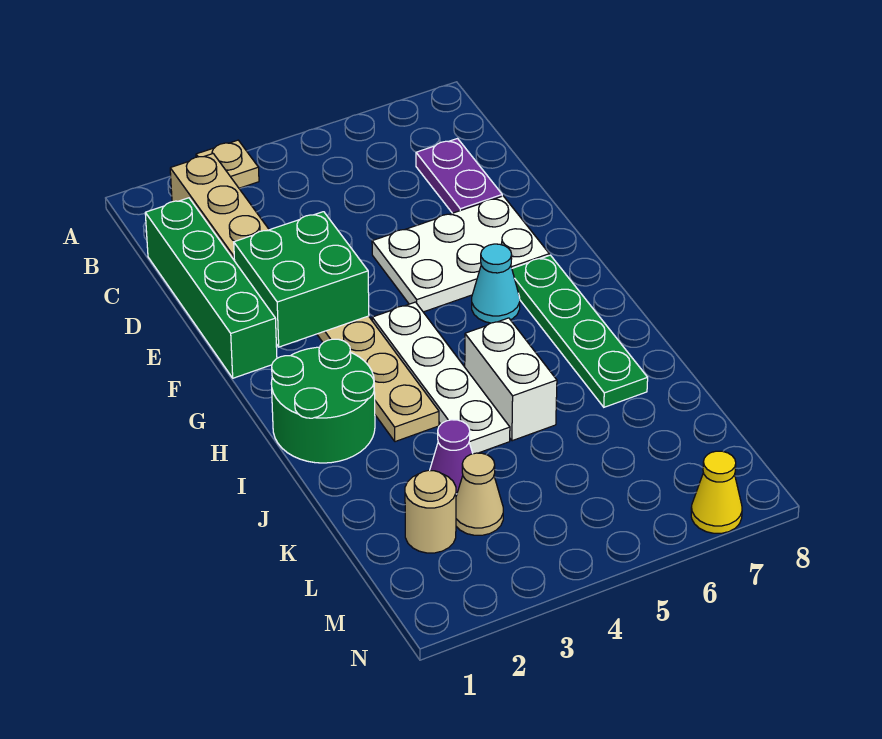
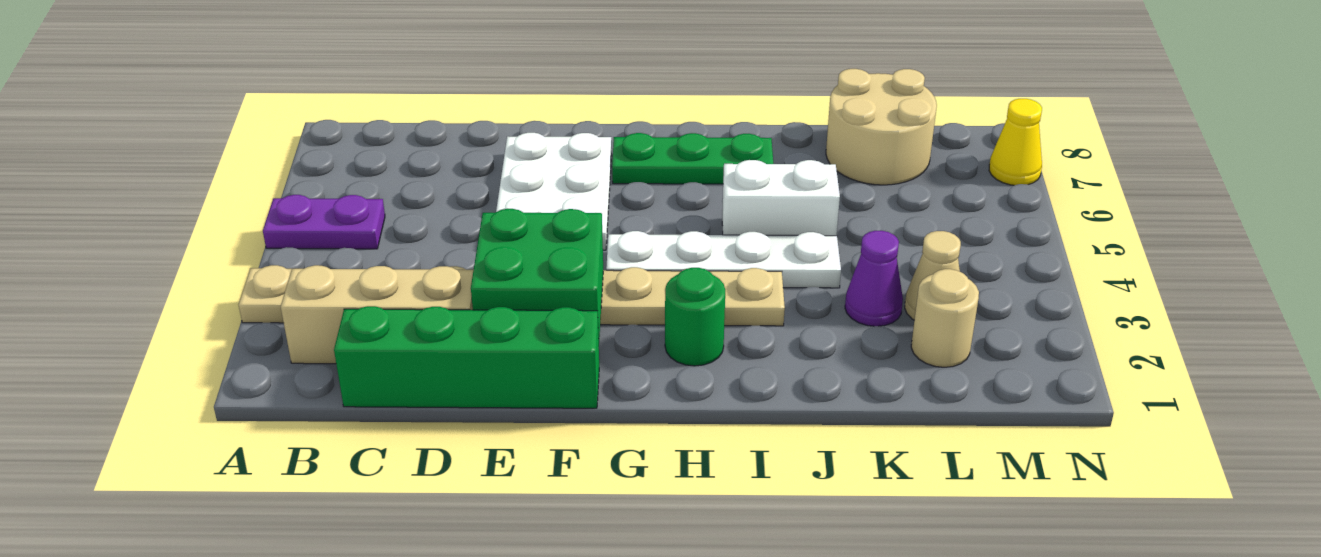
purple 1x2 plate [416,139,502,213] -> purple 1x2 plate moved to [263,195,385,249]
cyan 1x1 cone [472,244,520,323] -> none
green 1x4 plate [512,255,648,407] -> green 1x3 plate [612,133,773,184]
green 2x2 round brick [271,339,375,463] -> green 1x1 round brick [665,268,725,366]
none -> tan 2x2 round brick [826,69,937,185]

